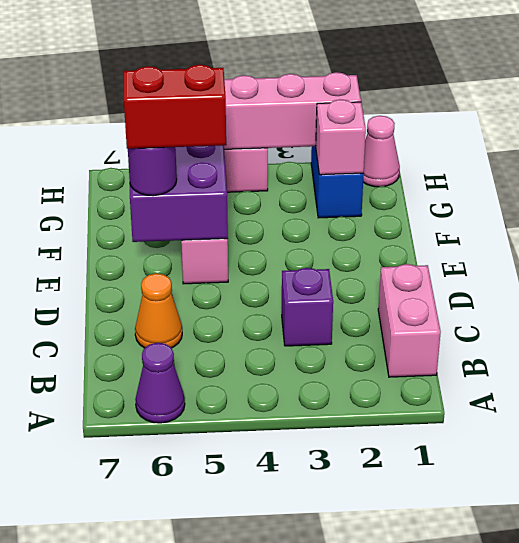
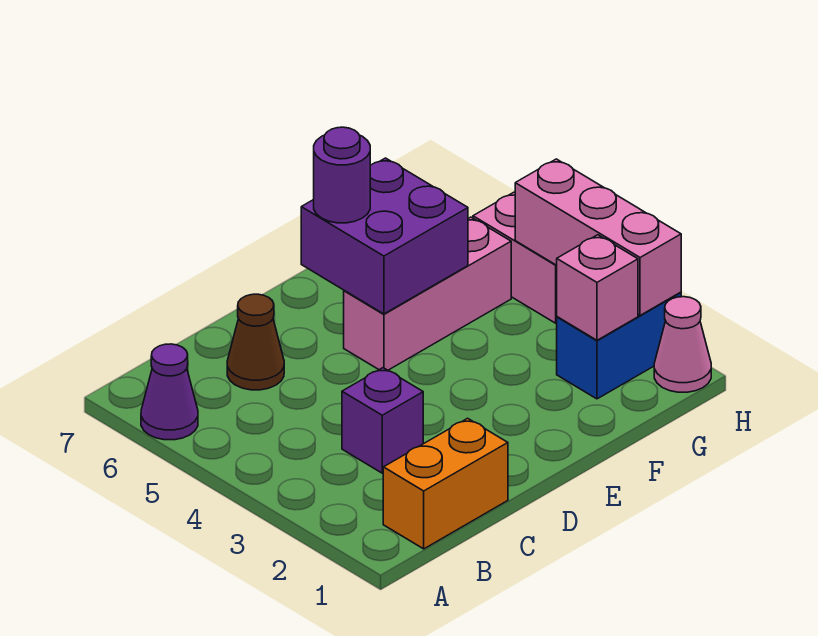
pink 1x2 brick [378,264,441,377] -> orange 1x2 brick [383,418,508,549]
orange 1x1 cone [135,273,182,348] -> brown 1x1 cone [227,294,284,390]
red 1x2 brick [124,65,226,149] -> none

